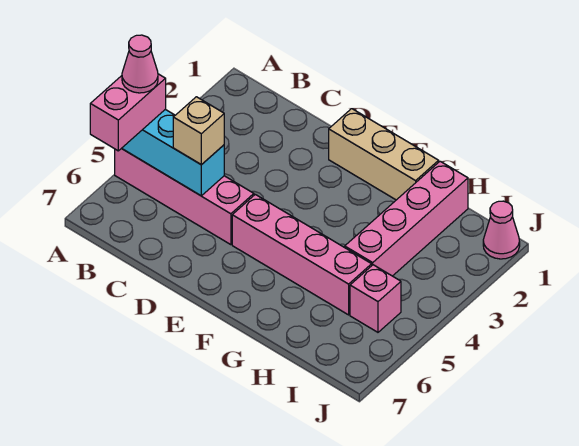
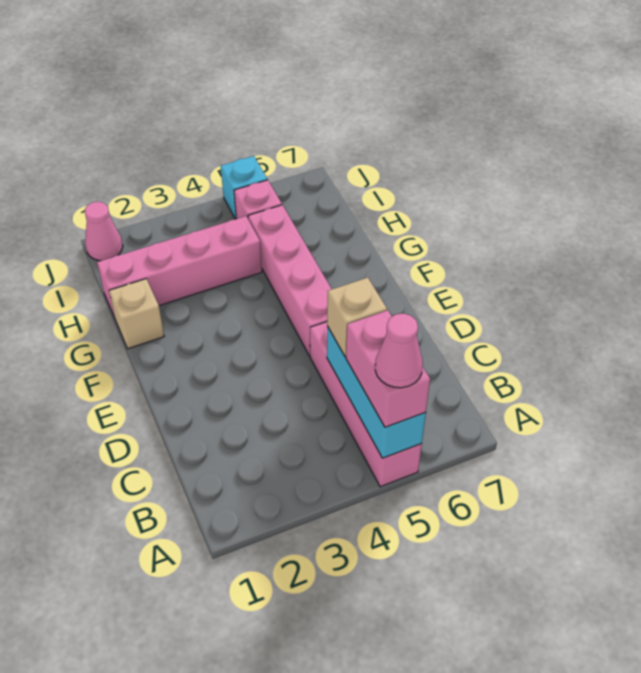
pink 1x2 brick [90,74,166,151] -> pink 1x2 brick turned to [346,310,430,427]
tan 1x3 brick [329,109,439,200] -> tan 1x1 brick [109,279,164,349]
none -> cyan 1x1 brick [221,156,267,219]

